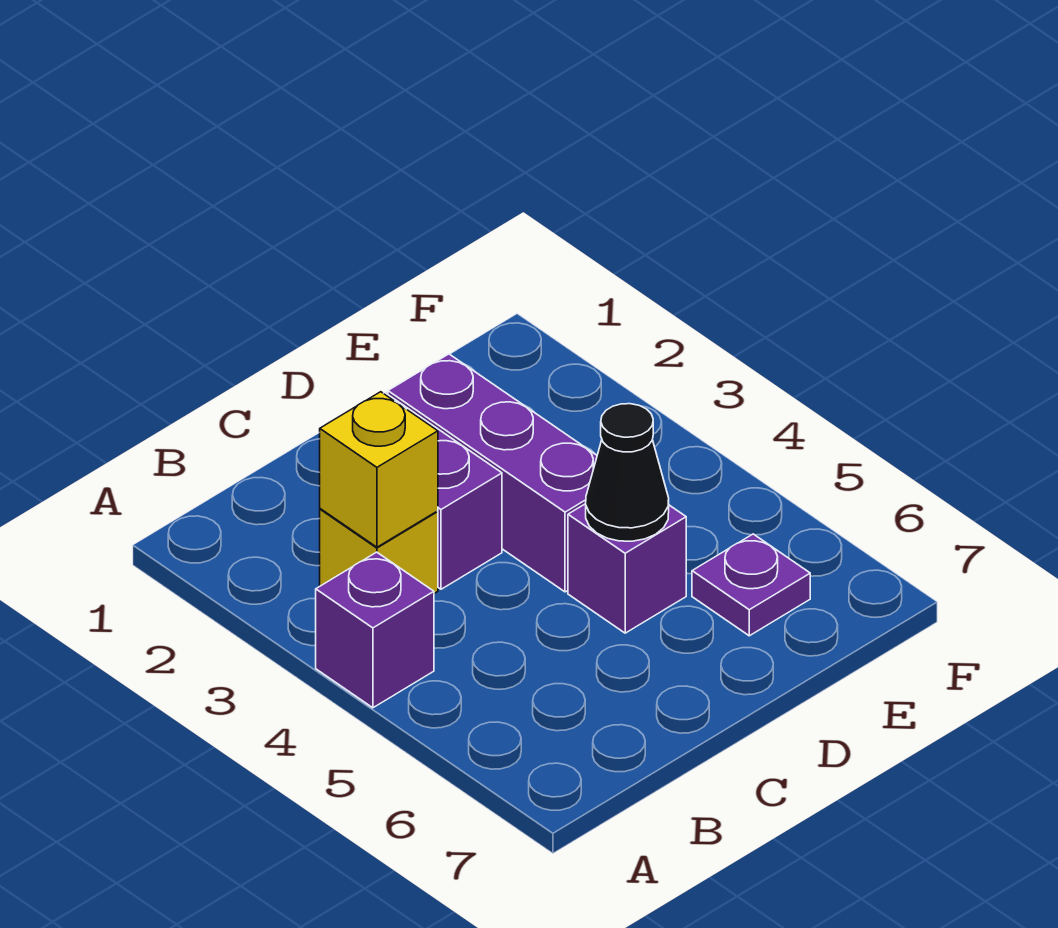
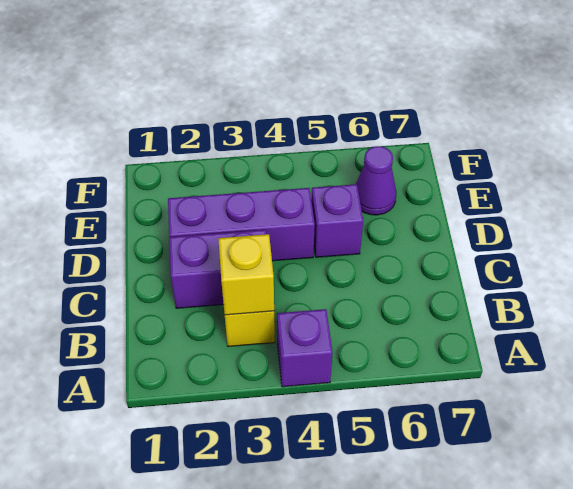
black 1x1 cone [586,404,669,541] -> none
purple 1x1 plate [692,534,810,636] -> purple 1x1 cone [356,146,396,215]

